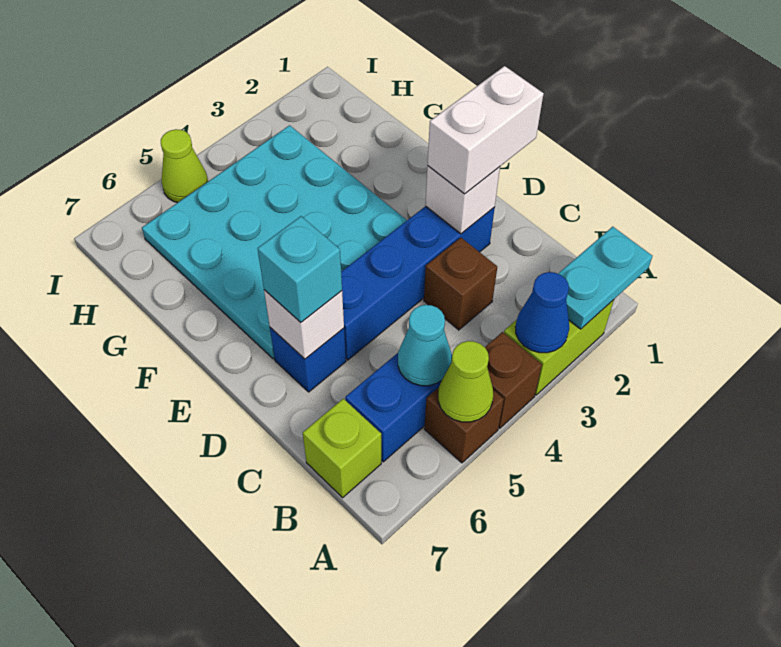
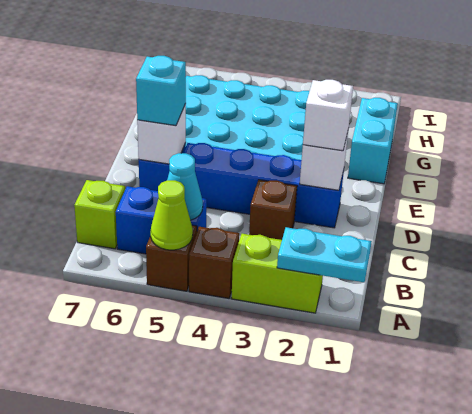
blue 1x1 cone [515,272,569,353] -> none
white 1x2 brick [428,66,544,194] -> white 1x1 brick [303,80,353,151]
none -> cyan 1x2 brick [348,98,398,184]
lime 1x1 cone [161,129,208,203] -> none

